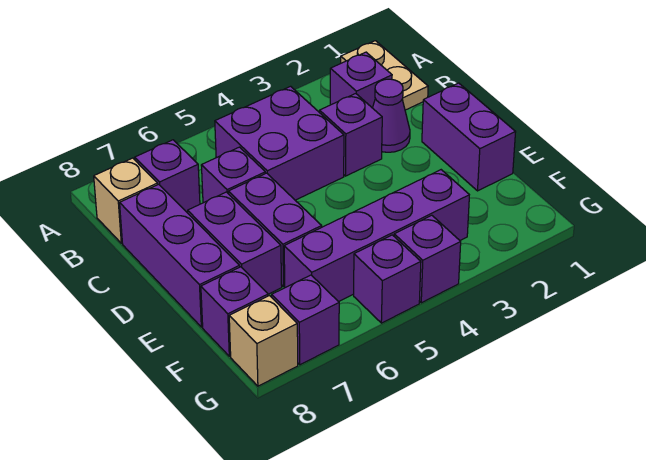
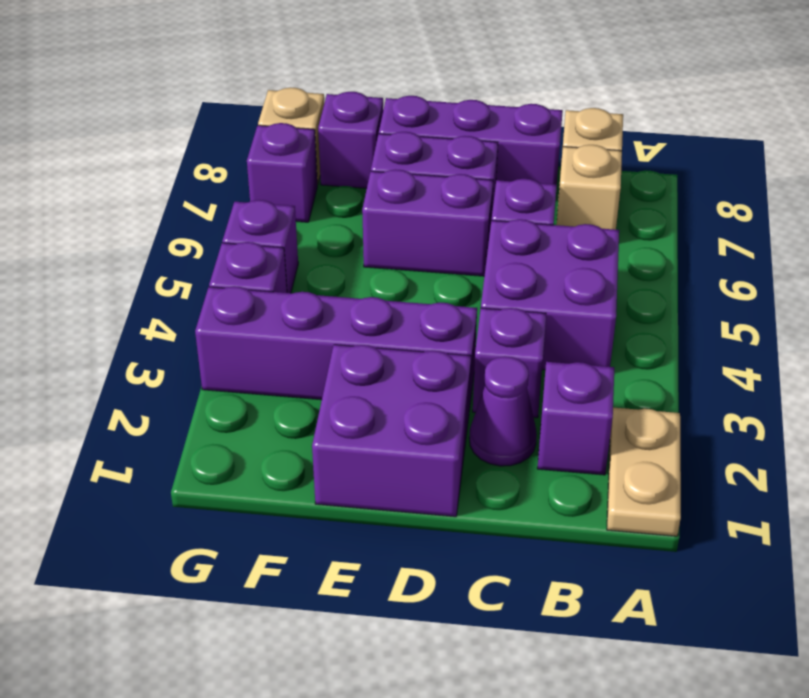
tan 1x2 plate [341,41,428,110] -> tan 1x2 plate turned to [607,408,681,536]
purple 1x1 brick [135,140,200,212] -> tan 1x1 brick [556,145,622,230]
purple 1x2 brick [422,83,516,191] -> purple 2x2 brick [312,345,471,517]
purple 1x4 brick [284,170,469,302] -> purple 1x4 brick turned to [195,286,477,410]

